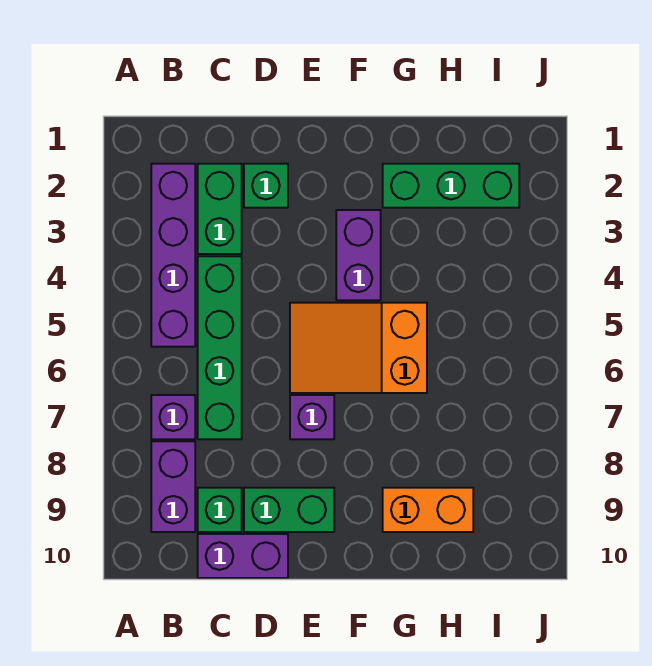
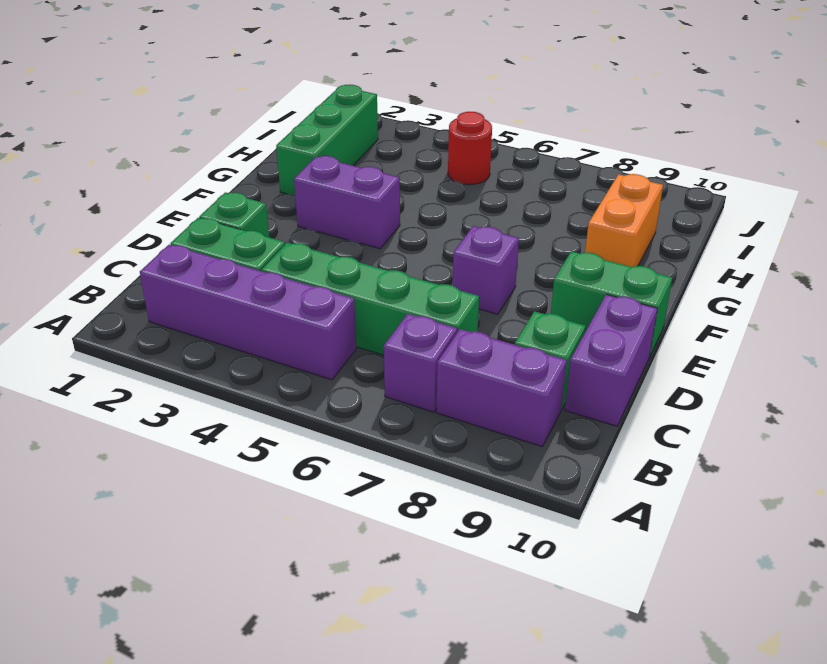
green 1x2 brick [244,488,334,532] -> green 1x2 brick turned to [551,251,672,357]
orange 2x3 slope [290,303,427,393] -> none
none -> red 1x1 round brick [448,112,492,185]

